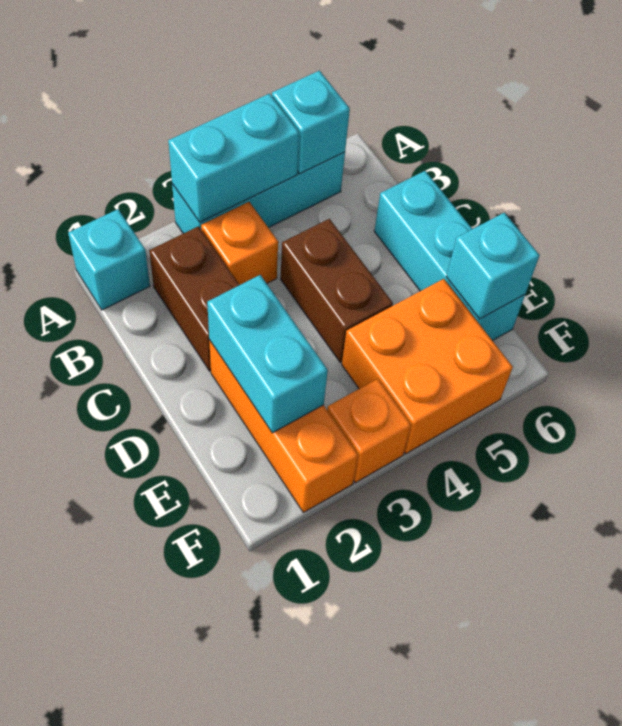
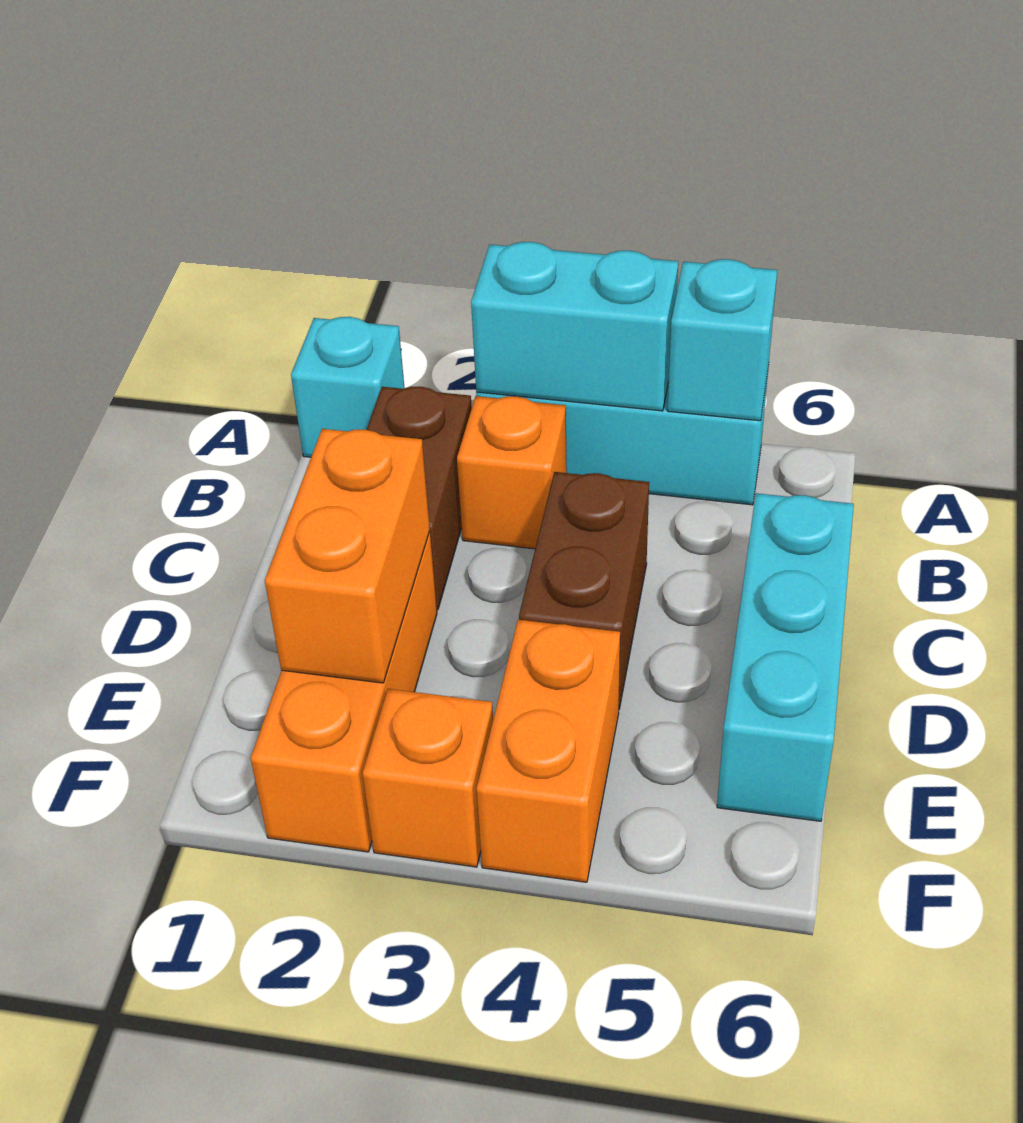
cyan 1x2 brick [207,275,328,433] -> orange 1x2 brick [265,429,430,683]
orange 2x2 brick [342,279,513,454] -> orange 1x2 brick [477,620,620,882]
cyan 1x1 brick [446,213,540,319] -> none

